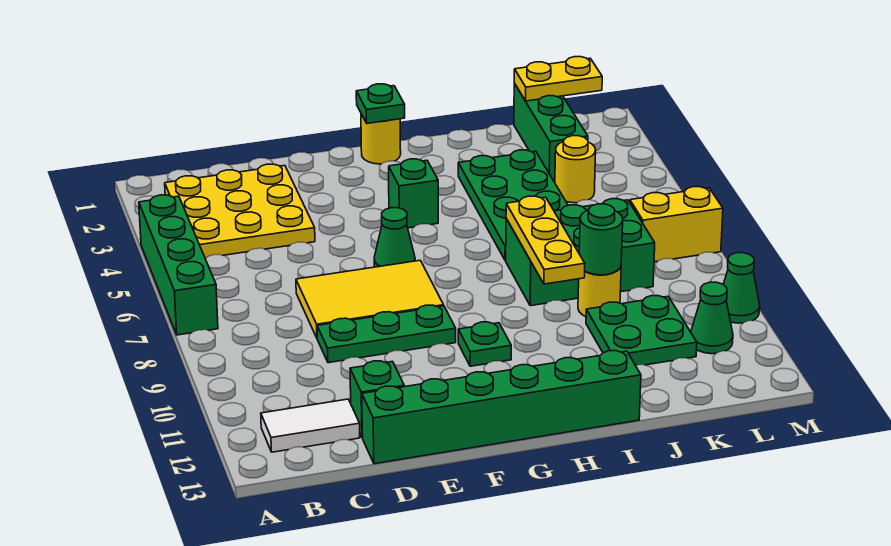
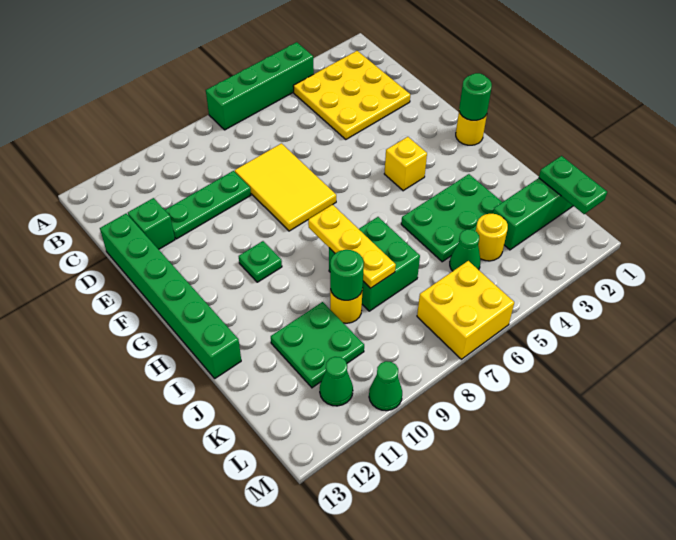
white 1x2 tile [261,399,360,452] -> none
green 1x3 plate [317,305,456,363] -> green 1x3 plate turned to [165,171,251,239]
green 1x1 cone [374,208,415,267] -> green 1x1 cone moved to [450,229,481,271]
green 1x1 plate [356,84,405,123] -> green 1x1 round brick [459,73,492,120]
green 1x1 brick [389,159,438,228] -> yellow 1x1 brick [384,137,427,191]
green 2x4 plate [458,150,568,260] -> green 2x3 plate [401,174,502,262]
green 2x3 brick [505,199,655,306] -> green 2x2 brick [329,217,420,311]
yellow 1x3 plate [506,196,585,284] -> yellow 1x3 plate turned to [308,205,396,288]
yellow 1x2 plate [514,57,602,101] -> green 1x2 plate [539,156,607,214]
yellow 1x2 brick [630,187,723,262] -> yellow 2x2 brick [417,261,514,359]

